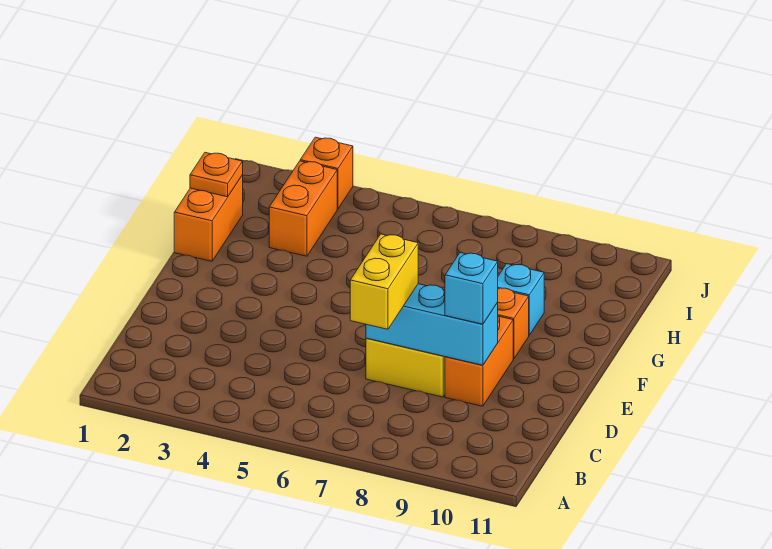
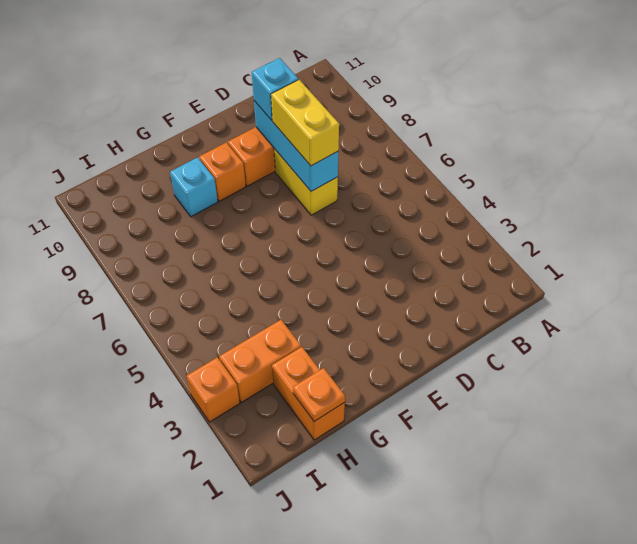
yellow 1x2 brick [350,234,418,329] -> yellow 1x2 brick turned to [271,80,339,166]
orange 1x2 brick [174,175,243,261] -> orange 1x2 brick turned to [272,347,345,440]

